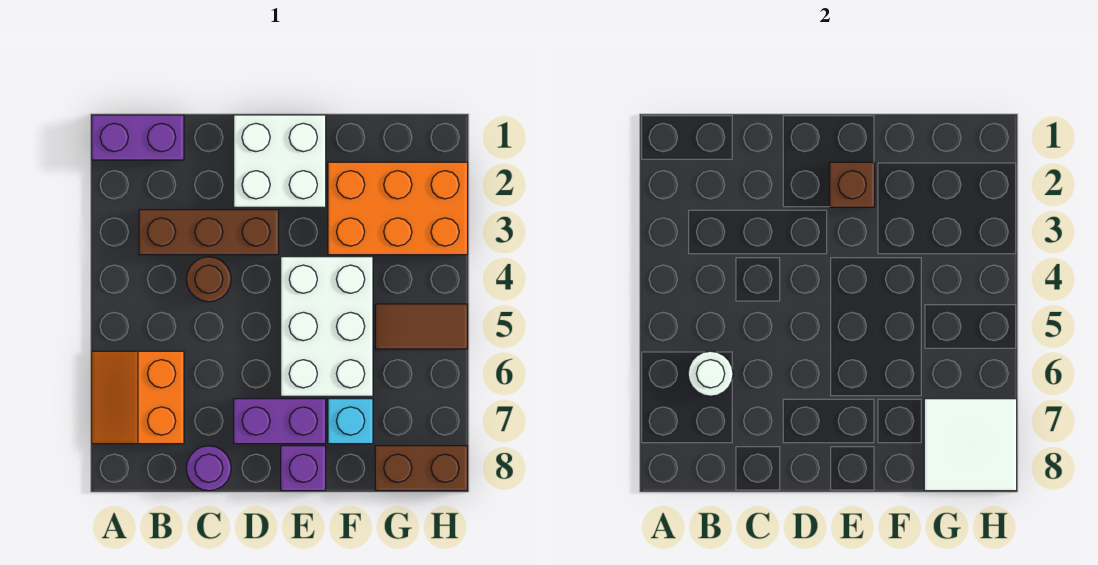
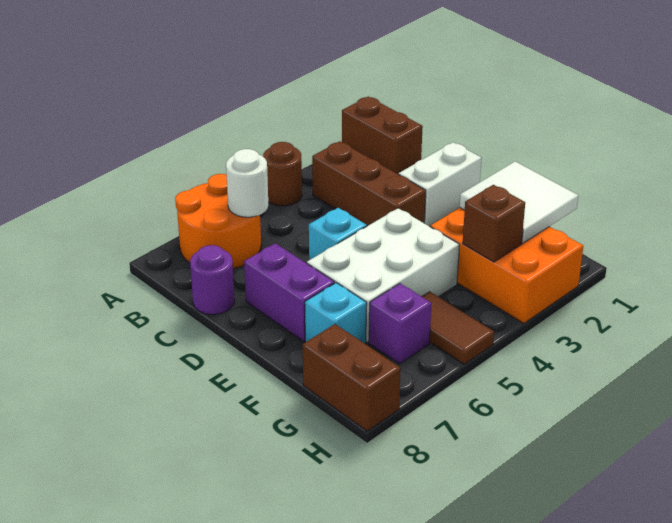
purple 1x2 brick [92,115,184,160] -> brown 1x2 brick [342,97,423,174]
orange 2x2 slope [92,351,184,444] -> orange 2x2 round brick [175,174,261,269]
brown 1x1 round brick [186,257,231,302] -> brown 1x1 round brick moved to [263,142,302,206]
white 2x2 brick [234,115,326,207] -> white 1x2 brick [399,142,481,227]
none -> cyan 1x1 brick [309,208,367,260]
brown 1x1 brick [830,162,875,207] -> brown 1x1 brick moved to [463,185,525,262]
purple 1x1 brick [281,446,326,491] -> purple 1x1 brick moved to [369,283,431,364]
white 2x2 tile [924,399,1017,491] -> white 2x2 tile moved to [460,162,578,243]

